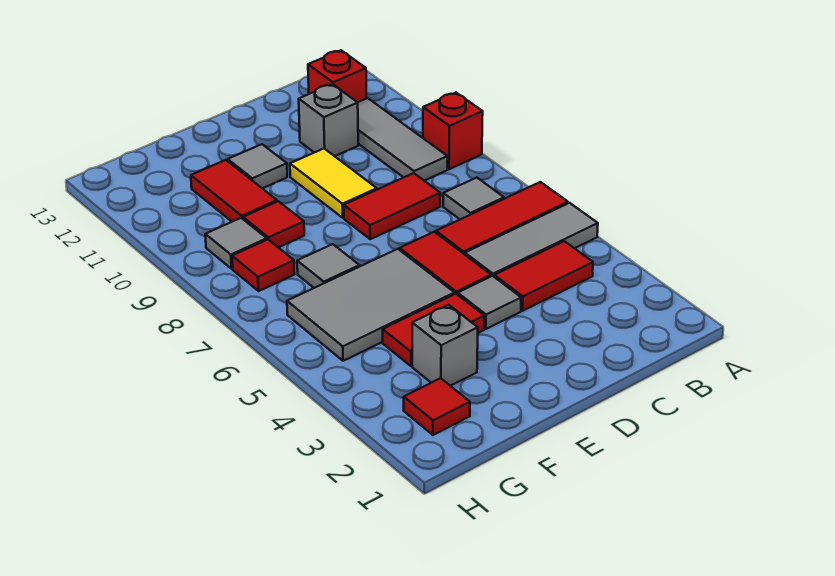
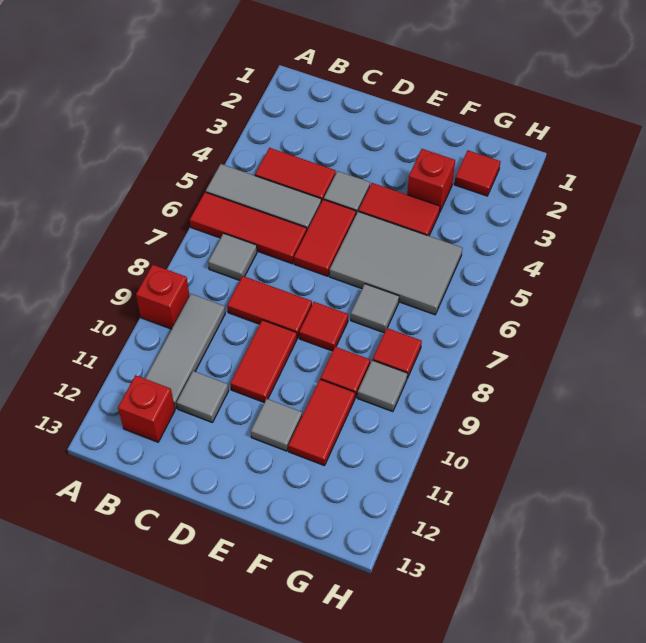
grey 1x1 brick [299,84,358,156] -> grey 1x1 tile [177,371,229,423]
yellow 1x2 tile [290,149,377,218] -> red 1x2 tile [230,320,297,403]
none -> red 1x1 tile [299,302,348,351]
grey 1x1 brick [412,305,478,386] -> red 1x1 brick [407,149,455,213]

